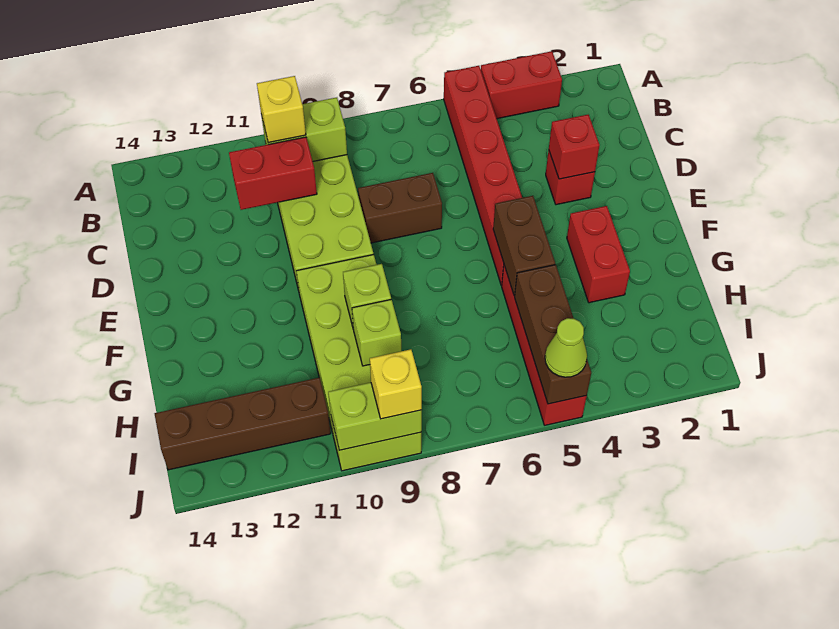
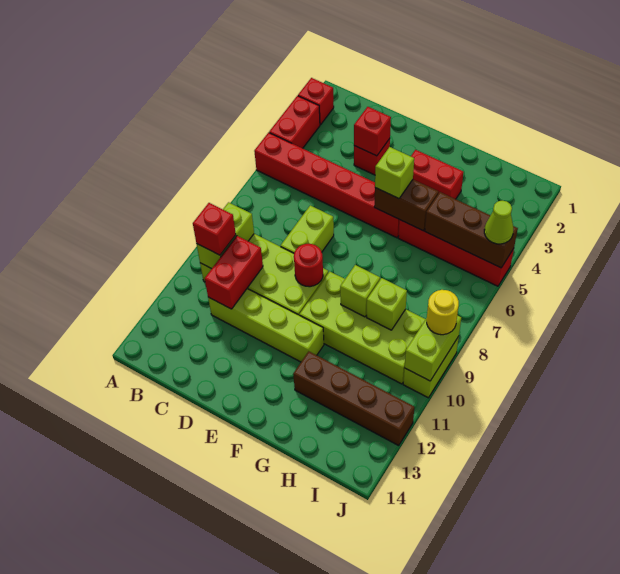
none -> red 1x1 brick [298,78,334,125]
yellow 1x1 brick [257,76,306,143] -> red 1x1 brick [193,203,236,255]
none -> lime 1x4 brick [208,289,324,362]
brown 1x2 brick [358,173,442,243] -> lime 1x2 brick [281,205,334,253]
none -> red 1x1 round brick [294,244,323,287]
none -> lime 1x1 brick [375,147,414,199]
brown 1x4 brick [155,378,331,470] -> brown 1x4 brick turned to [293,351,414,445]
yellow 1x1 brick [370,349,422,419] -> yellow 1x1 round brick [427,290,459,335]

